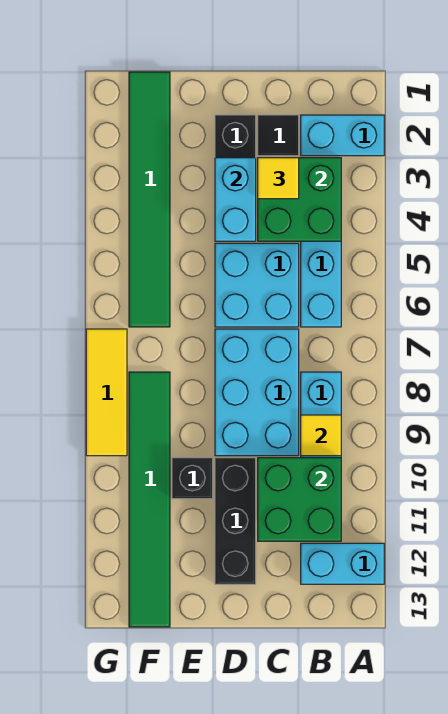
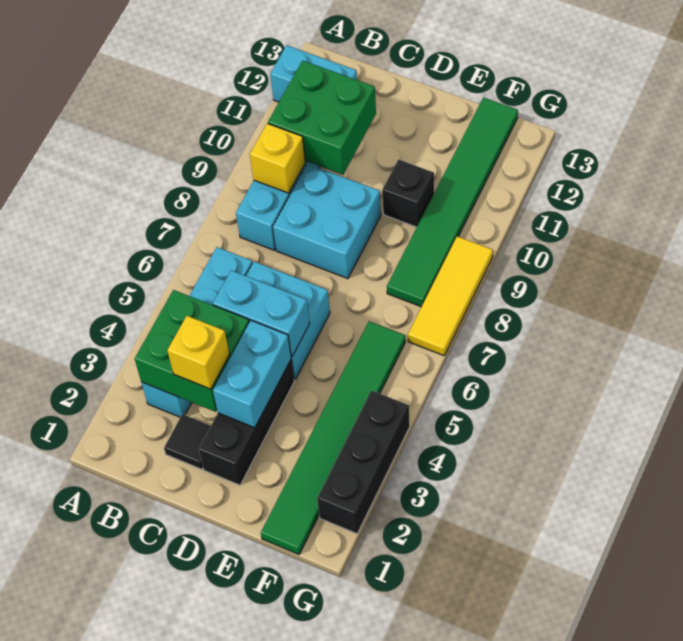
cyan 1x2 brick [301,115,384,156] -> cyan 1x2 brick moved to [213,270,310,357]
yellow 1x1 tile [301,415,341,456] -> yellow 1x1 brick [250,124,305,193]
yellow 1x1 tile [258,158,299,199] -> yellow 1x1 brick [167,316,229,389]
cyan 2x3 brick [215,329,299,456] -> cyan 2x2 brick [273,164,381,279]
black 1x3 brick [215,458,256,584] -> black 1x3 brick moved to [317,390,410,534]

